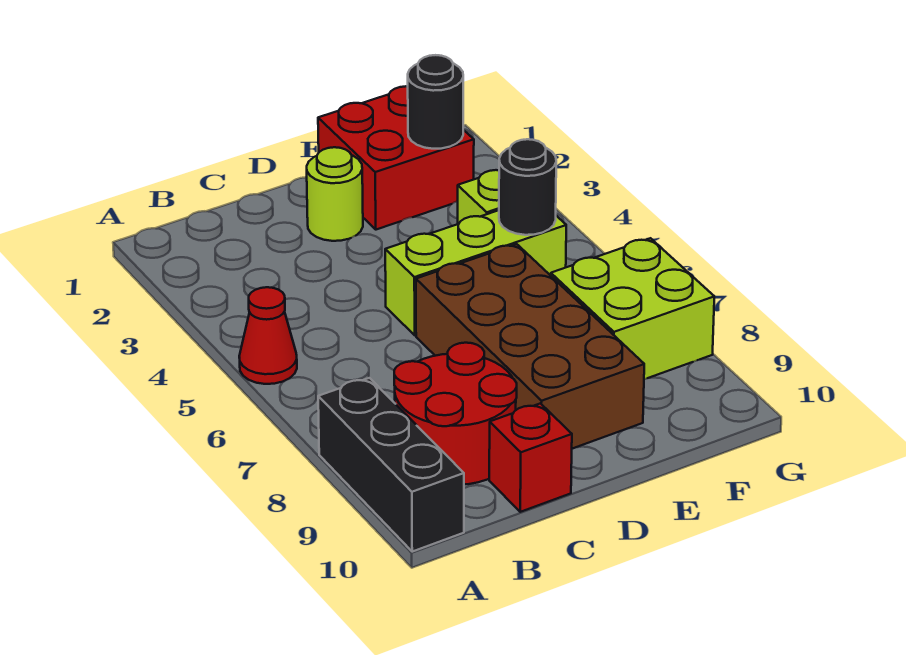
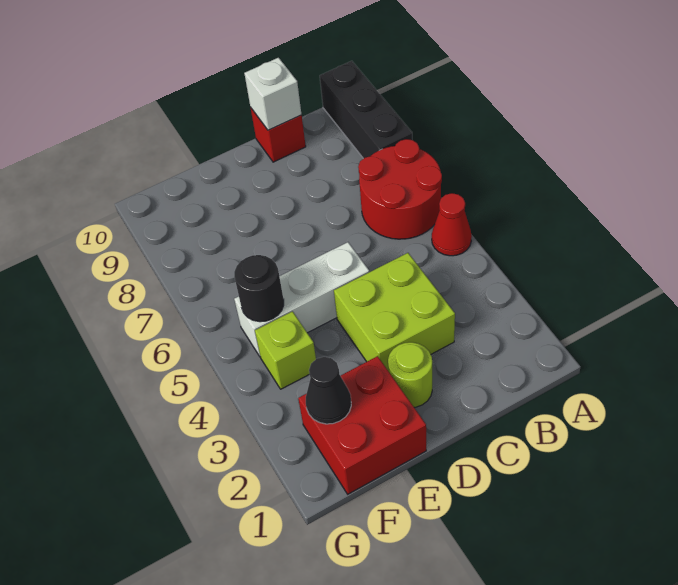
red 2x2 round brick [394,343,517,485] -> red 2x2 round brick moved to [358,139,442,239]
none -> white 1x1 brick [244,58,302,130]
lime 1x3 brick [385,210,566,335] -> white 1x3 brick [234,242,369,356]
brown 2x4 brick [416,244,644,449] -> none
black 1x1 round brick [408,55,463,149] -> black 1x1 cone [306,357,351,424]
lime 2x2 brick [551,238,714,379] -> lime 2x2 brick moved to [334,253,455,371]

